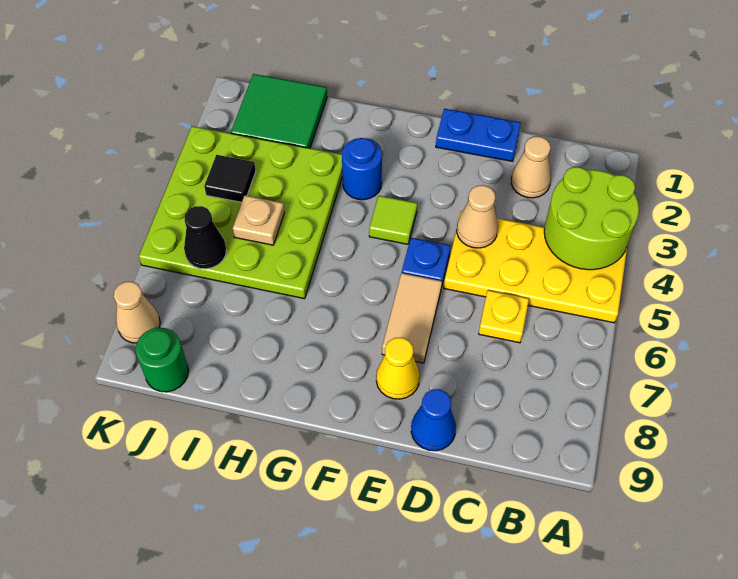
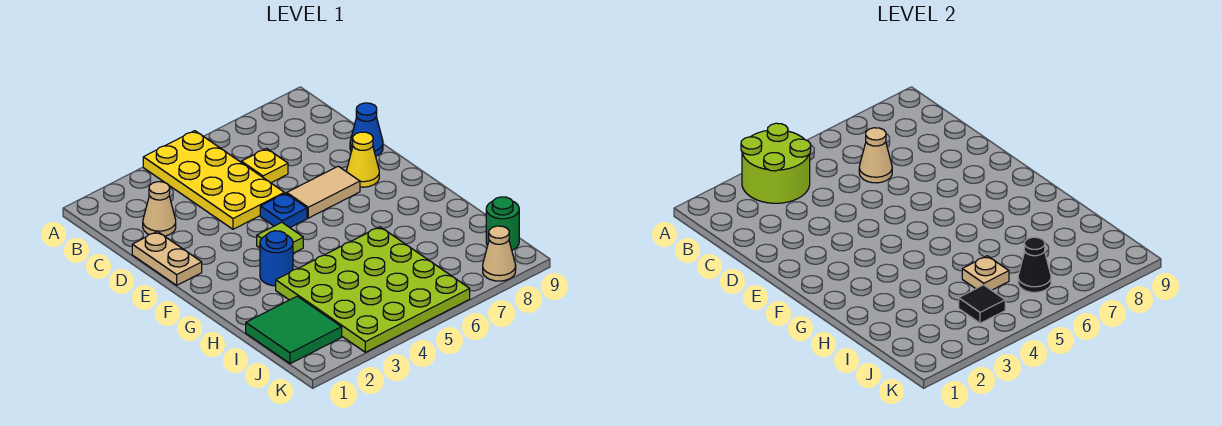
blue 1x2 plate [436,109,521,161] -> tan 1x2 plate [132,231,202,285]
tan 1x1 cone [457,185,498,248] -> tan 1x1 cone moved to [859,128,892,183]

